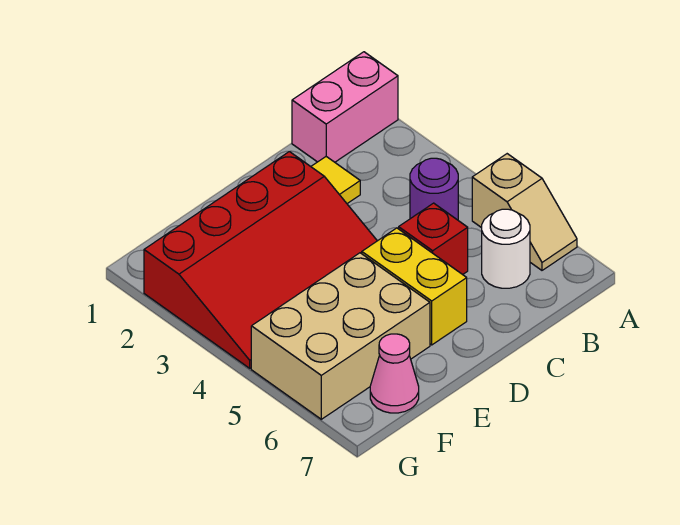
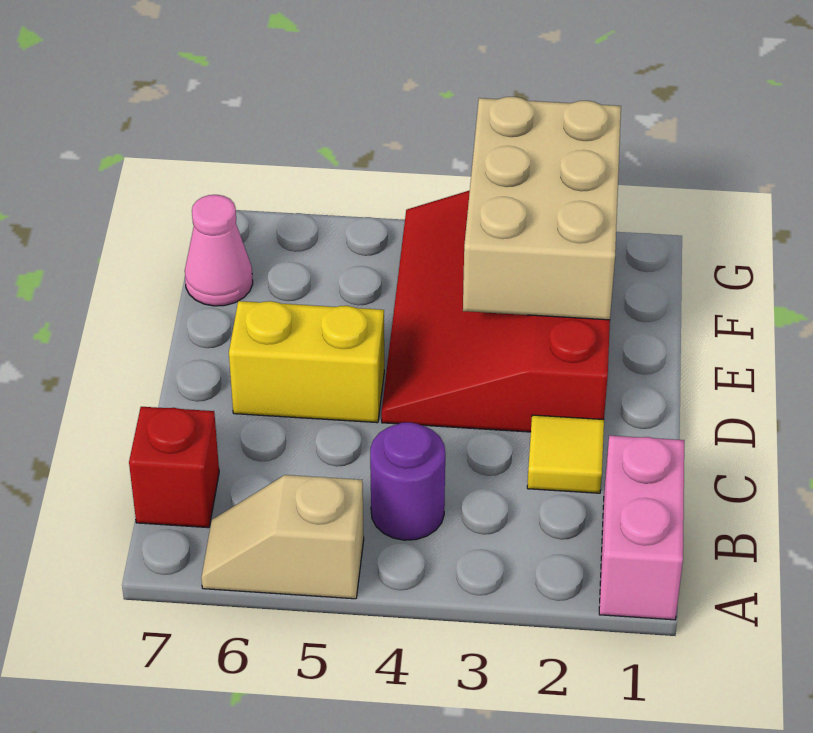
white 1x1 round brick [482,209,530,288] -> none
red 1x1 brick [399,203,468,275] -> red 1x1 brick moved to [129,407,219,528]
tan 2x3 brick [251,253,430,419] -> tan 2x3 brick moved to [463,97,621,320]

